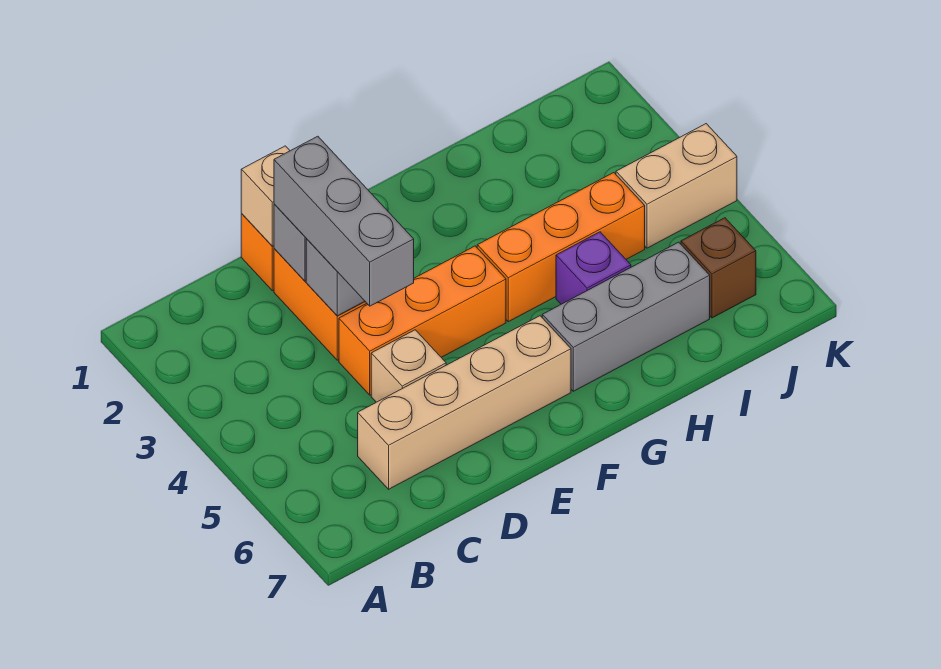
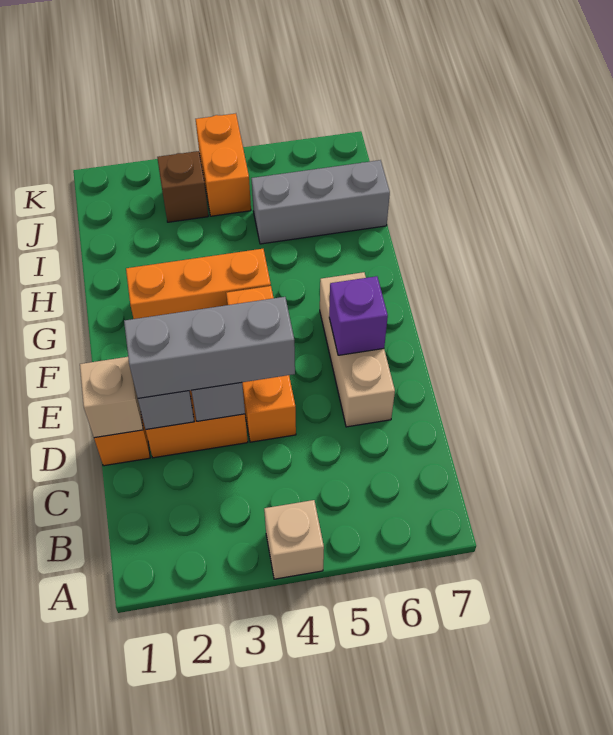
tan 1x4 brick [358,316,571,489] -> tan 1x3 brick [320,272,395,427]
tan 1x1 brick [371,330,446,402] -> tan 1x1 brick moved to [264,500,324,579]
orange 1x3 brick [477,173,645,322] -> orange 1x3 brick turned to [126,249,271,319]
grey 1x3 brick [542,242,710,391] -> grey 1x3 brick turned to [251,160,390,244]
purple 1x1 brick [556,232,631,304] -> purple 1x1 brick moved to [329,276,388,355]
tan 1x2 brick [616,124,737,248] -> orange 1x2 brick [196,114,251,216]
brown 1x1 brick [681,218,756,318] -> brown 1x1 brick moved to [157,151,208,222]

